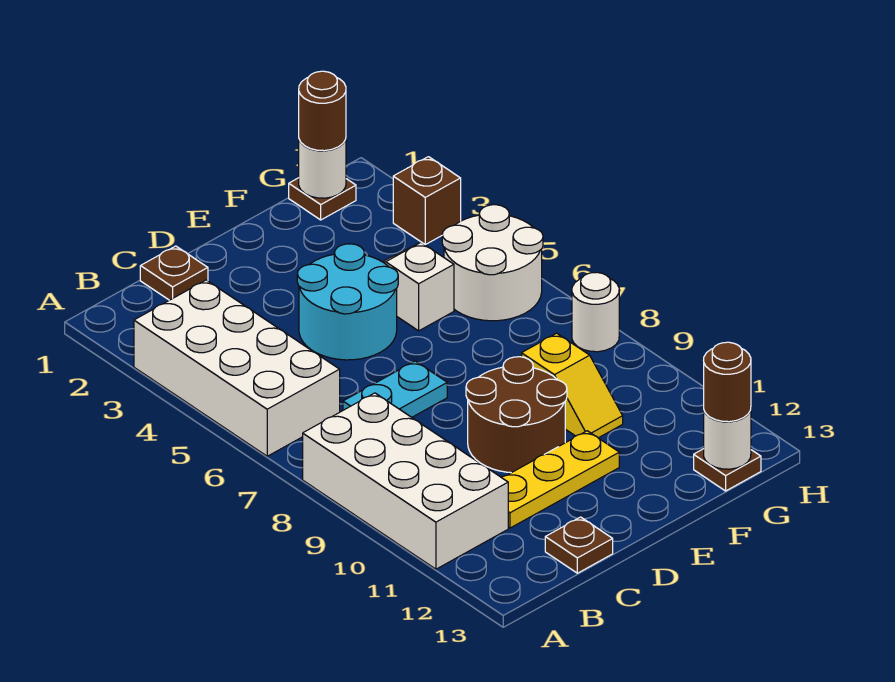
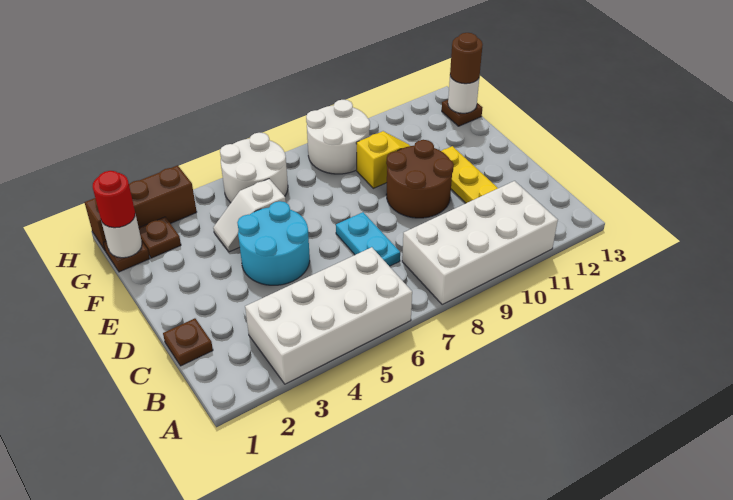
brown 1x1 plate [545,517,613,573] -> brown 1x1 plate moved to [139,217,181,258]
brown 1x1 round brick [299,71,346,151] -> red 1x1 round brick [93,171,135,228]
brown 1x1 brick [393,157,461,244] -> brown 1x3 brick [85,165,197,250]
white 1x1 round brick [572,272,619,352] -> white 2x2 round brick [306,100,370,174]

